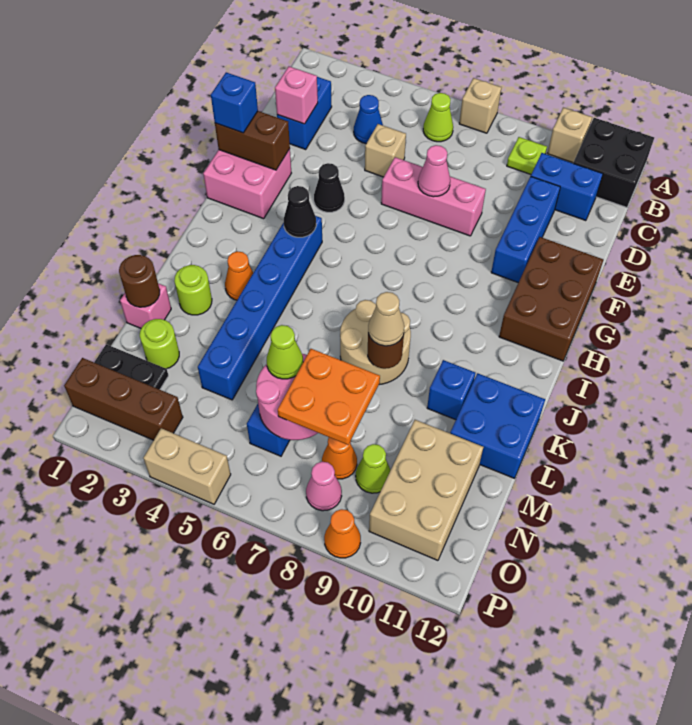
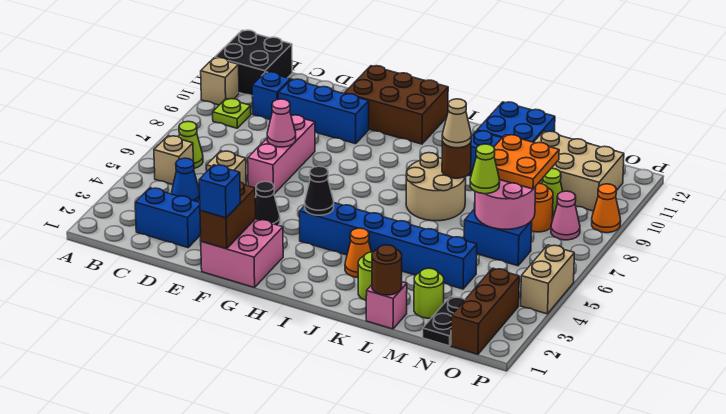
tan 1x1 brick [459,78,501,133] -> tan 1x1 brick moved to [154,136,193,185]
blue 1x2 brick [531,153,603,221] -> blue 1x1 brick [252,72,290,120]
pink 1x1 brick [275,66,318,124] -> none
orange 1x1 cone [322,437,357,479] -> orange 1x1 round brick [531,183,553,232]

